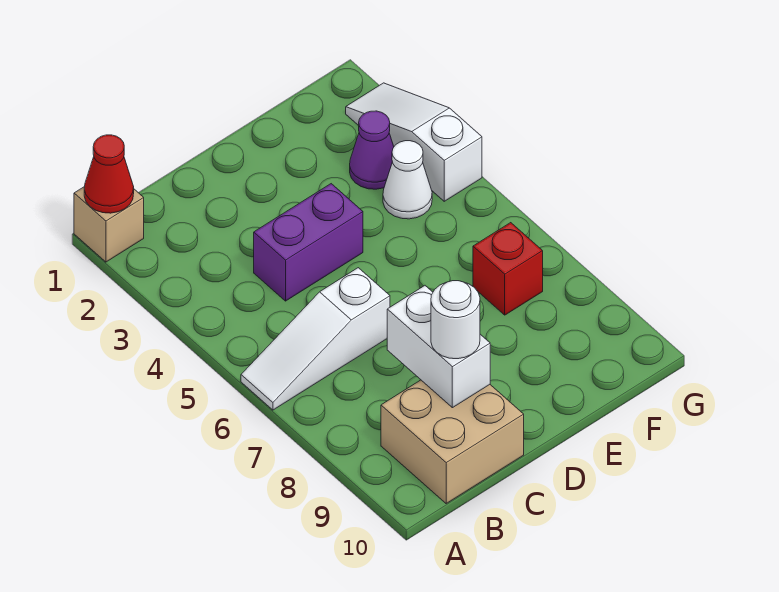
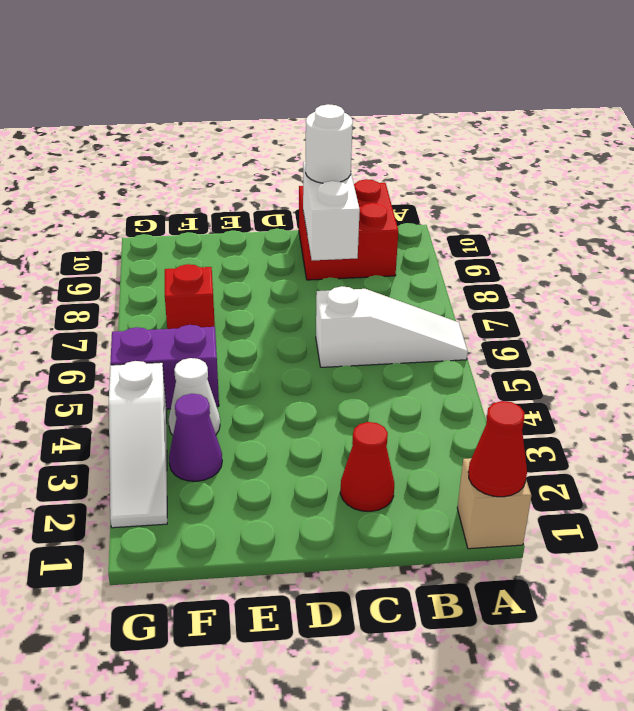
tan 2x2 brick [381,380,524,503] -> red 2x2 brick [299,179,398,280]
none -> red 1x1 cone [340,422,394,511]
purple 1x2 brick [254,184,363,301] -> purple 1x2 brick moved to [110,325,219,409]

